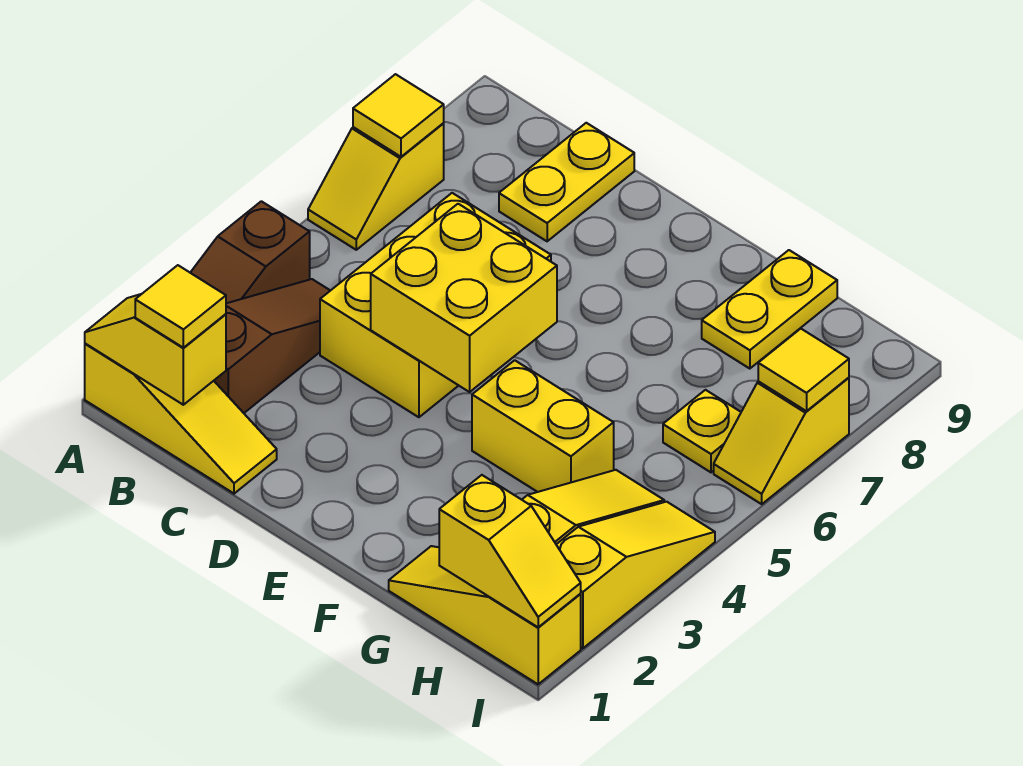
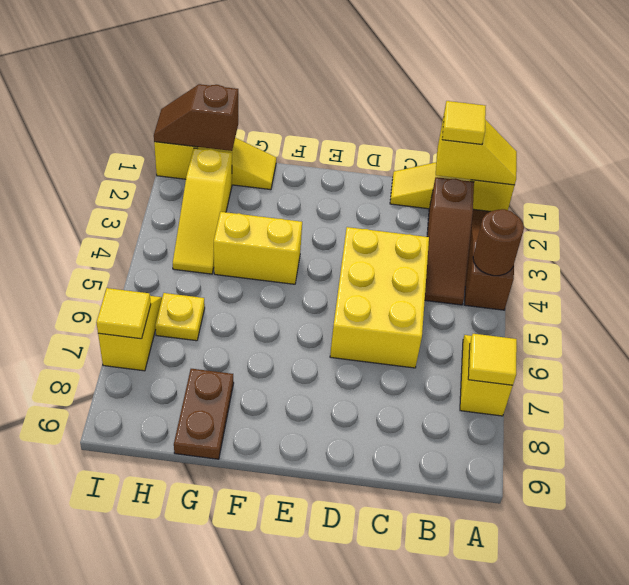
none -> brown 1x1 round brick [473,209,524,276]
yellow 1x2 plate [499,123,634,241] -> none
yellow 2x2 brick [371,204,557,392] -> none
yellow 1x2 plate [702,250,837,369] -> brown 1x2 plate [174,369,234,459]
yellow 1x2 slope [439,475,581,627] -> brown 1x2 slope [154,84,238,151]
yellow 1x3 slope [556,502,715,648] -> none

